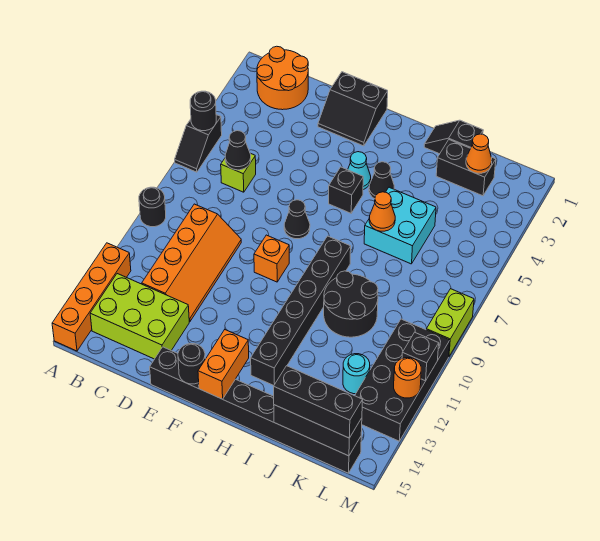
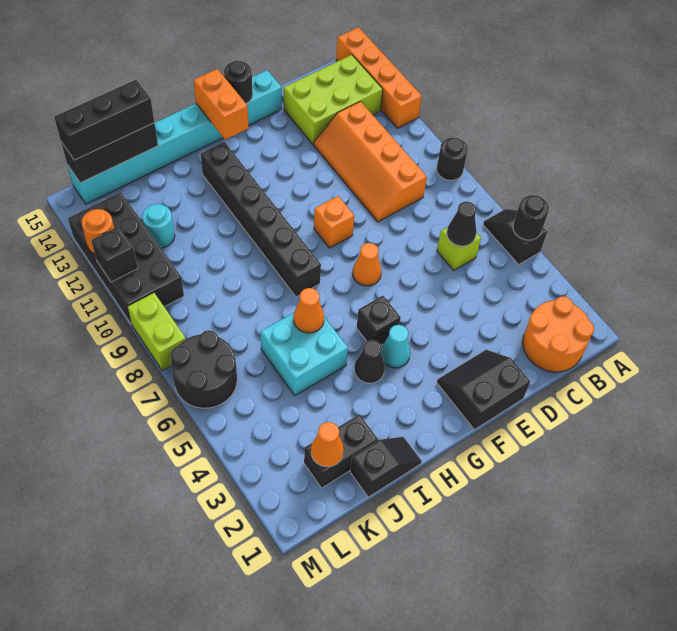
black 1x8 brick [150,347,361,473] -> cyan 1x8 brick [67,70,282,204]
black 1x1 cone [284,200,310,239] -> orange 1x1 cone [353,243,381,286]
black 2x2 round brick [324,271,378,337] -> black 2x2 round brick moved to [170,330,237,408]

